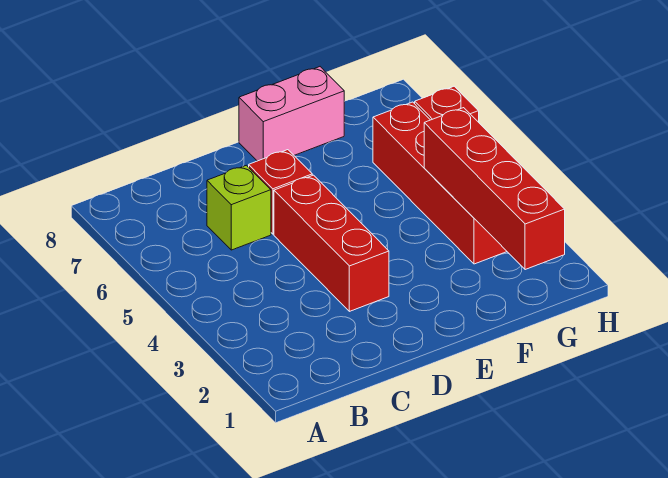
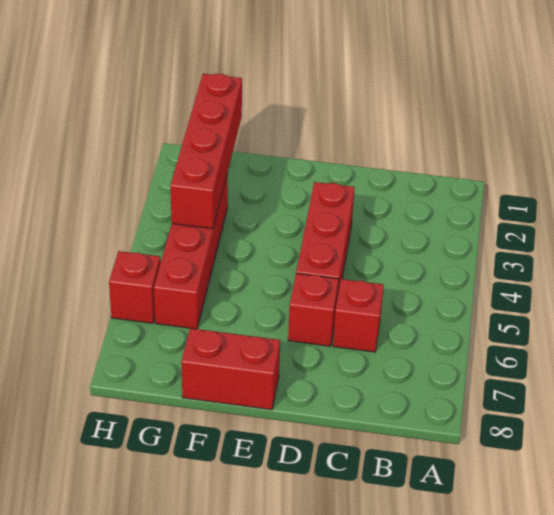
lime 1x1 brick [207,165,271,250] -> red 1x1 brick [333,279,384,352]
pink 1x2 brick [239,67,344,161] -> red 1x2 brick [181,328,280,410]

